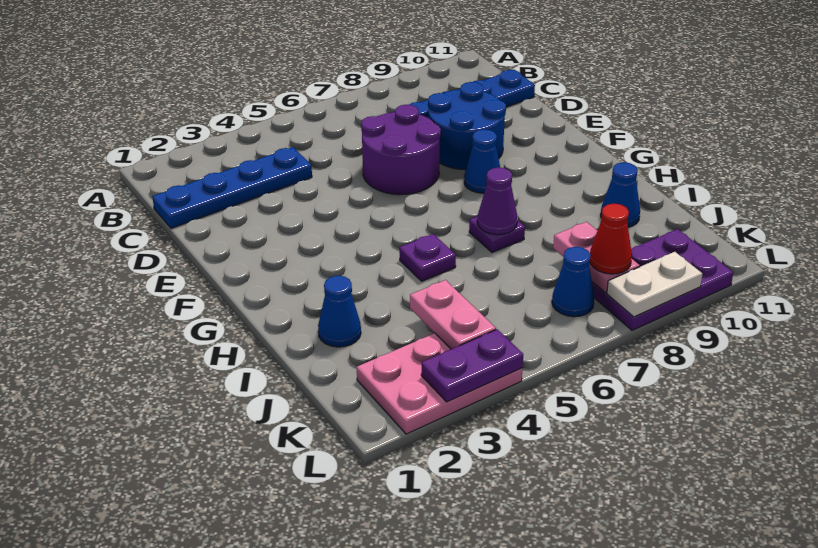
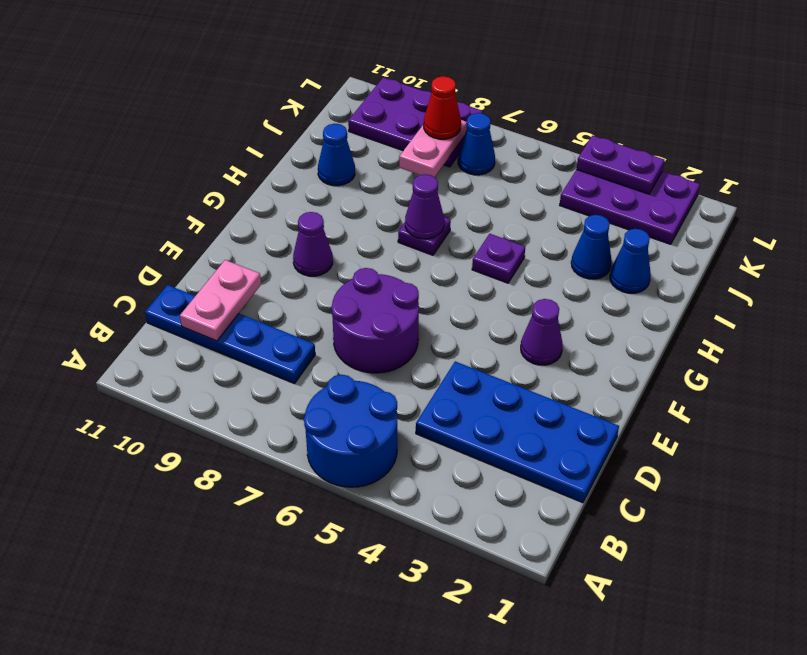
blue 1x4 plate [152,147,312,228] -> blue 2x4 plate [416,361,619,503]
blue 2x2 round brick [428,82,506,170] -> blue 2x2 round brick moved to [304,375,397,487]
none -> purple 1x1 cone [521,299,563,365]
blue 1x1 cone [464,129,500,193] -> blue 1x1 cone moved to [571,215,612,279]
none -> purple 1x1 cone [293,212,333,276]
pink 1x2 plate [410,280,496,349] -> pink 1x2 plate moved to [180,260,261,341]
pink 2x3 plate [357,333,523,434] -> purple 2x3 plate [560,170,700,244]
white 1x2 plate [607,252,702,317] -> none

